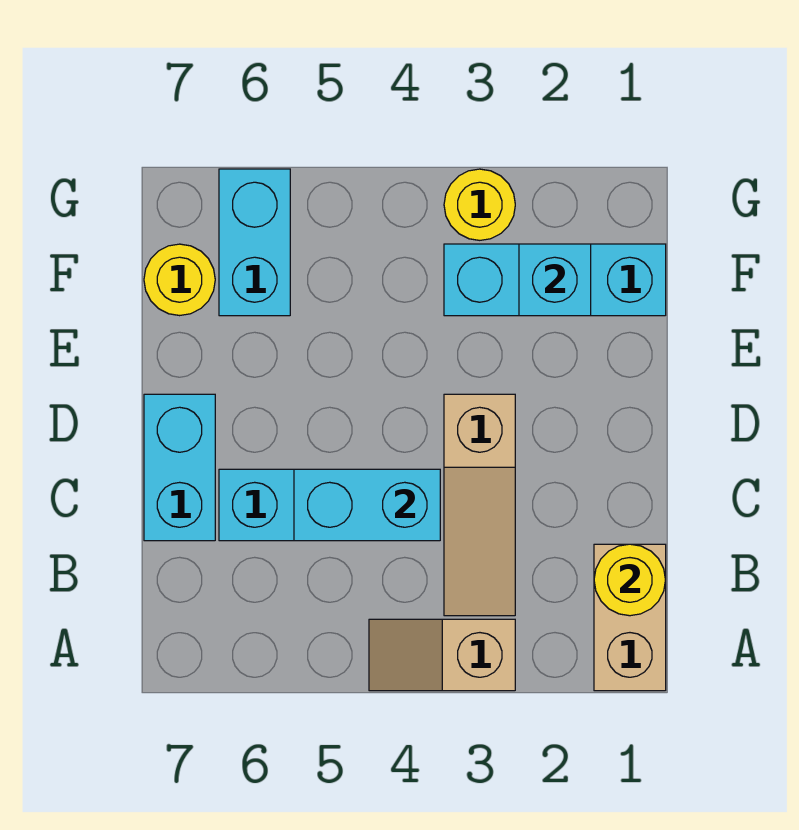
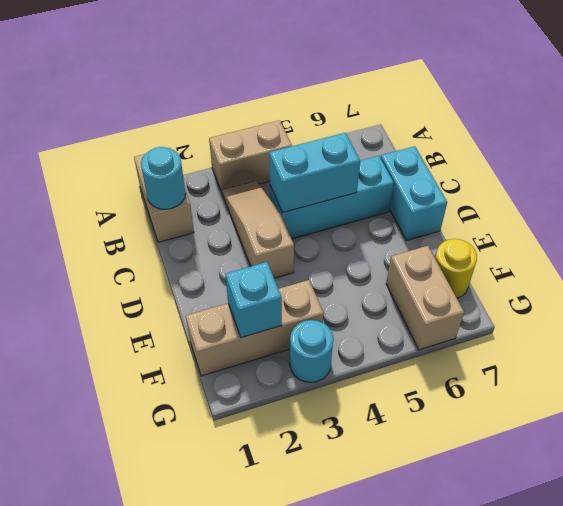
tan 1x2 slope [369,619,515,691] -> tan 1x2 brick [209,120,292,192]
yellow 1x1 round brick [594,544,666,616] -> cyan 1x1 round brick [141,147,186,209]
cyan 1x3 brick [444,244,666,316] -> tan 1x3 brick [186,280,324,376]
cyan 1x2 brick [219,169,290,316] -> tan 1x2 brick [386,246,464,350]
yellow 1x1 round brick [444,169,515,240] -> cyan 1x1 round brick [290,320,333,383]

